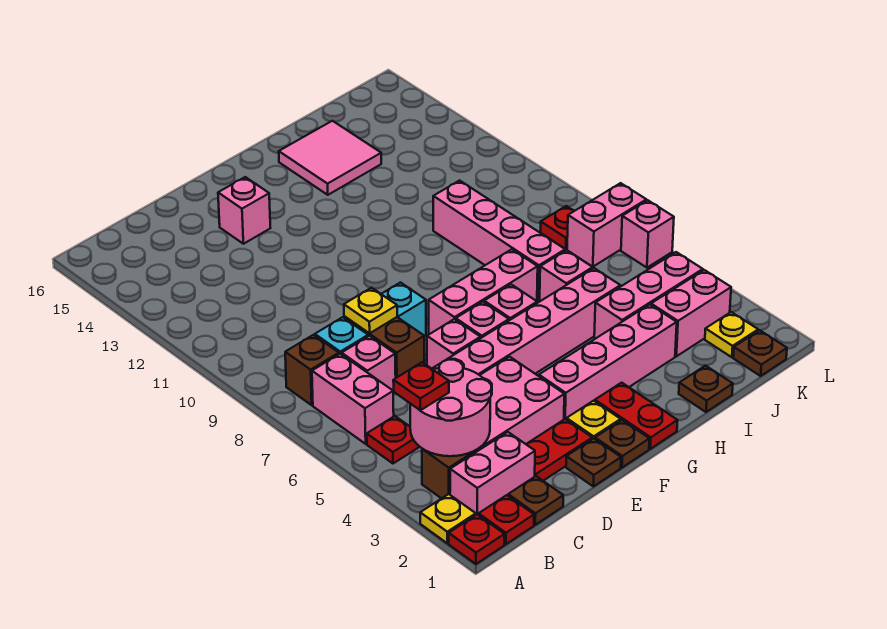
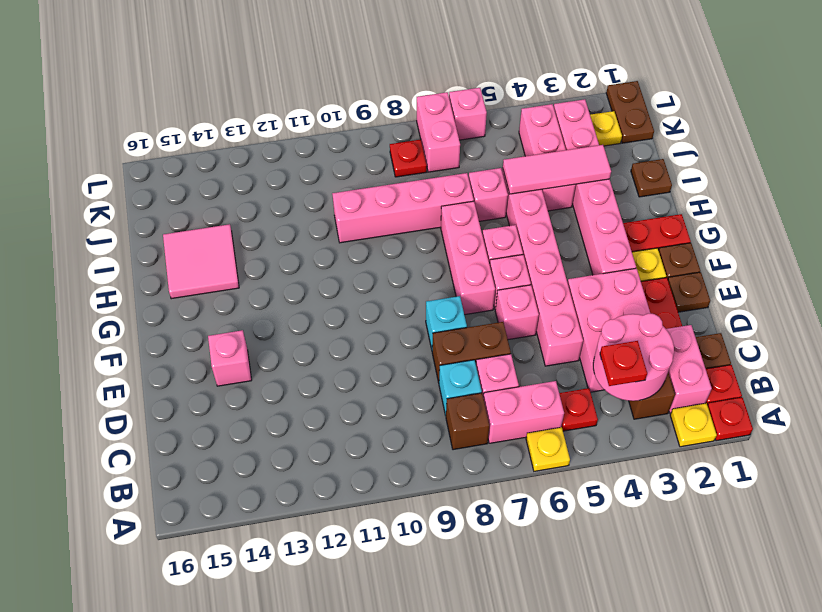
yellow 1x1 plate [344,288,397,333] -> yellow 1x1 plate moved to [526,427,570,471]
none -> pink 1x3 tile [503,145,611,194]
brown 1x1 plate [733,330,787,376] -> brown 1x2 plate [606,81,654,143]

